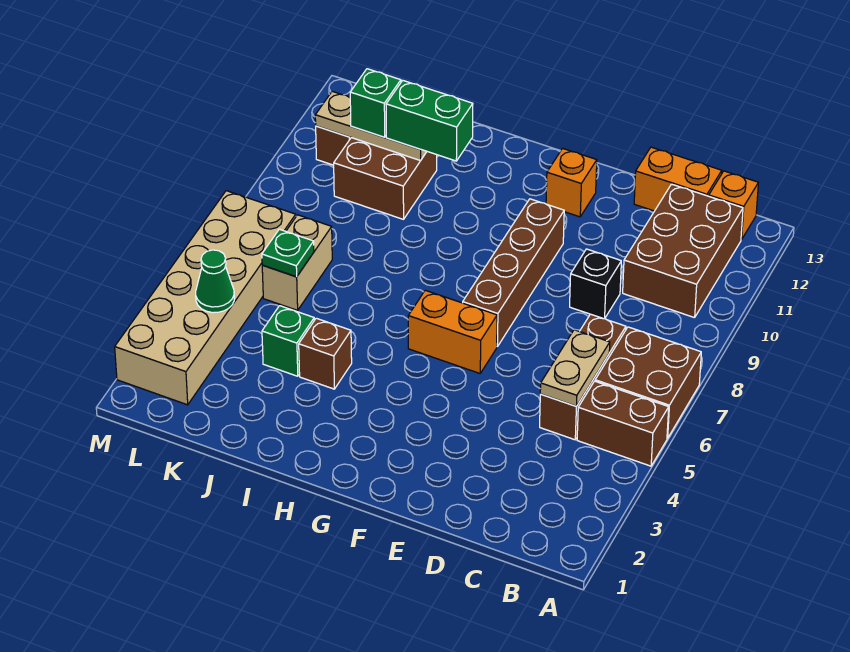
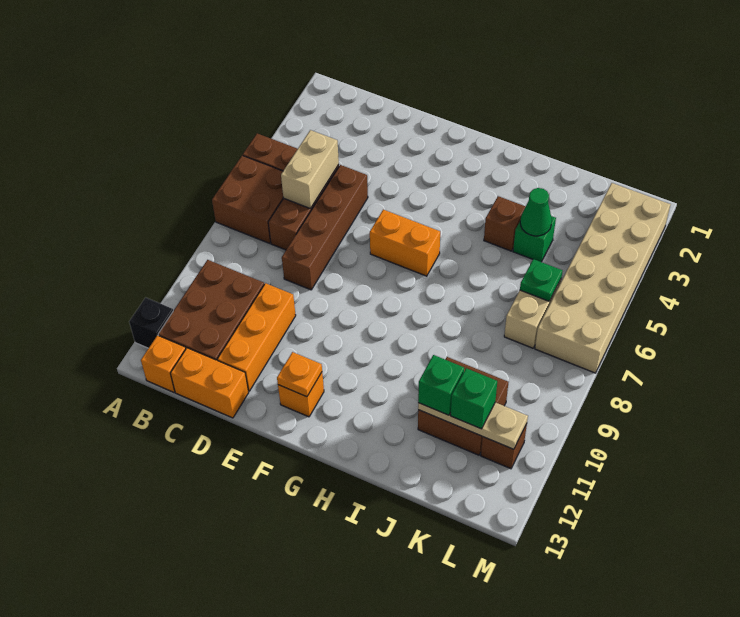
tan 1x2 plate [540,330,610,406] -> tan 1x2 brick [281,130,339,208]
black 1x1 brick [570,249,621,319] -> black 1x1 brick moved to [129,298,173,348]
none -> orange 1x3 brick [217,283,296,391]
brown 1x4 brick [463,199,564,346] -> brown 1x4 brick moved to [282,165,368,290]
none -> orange 1x1 plate [277,352,322,397]
green 1x2 brick [386,81,473,161] -> green 1x1 brick [418,355,464,415]
green 1x1 cone [196,250,234,313] -> green 1x1 cone moved to [520,188,552,236]

